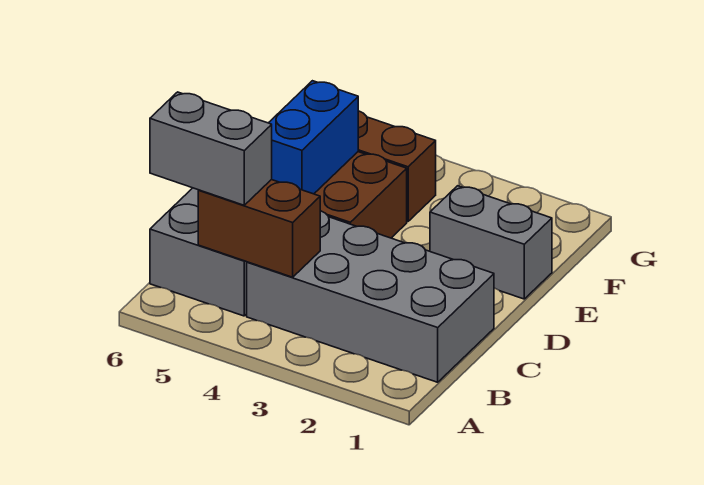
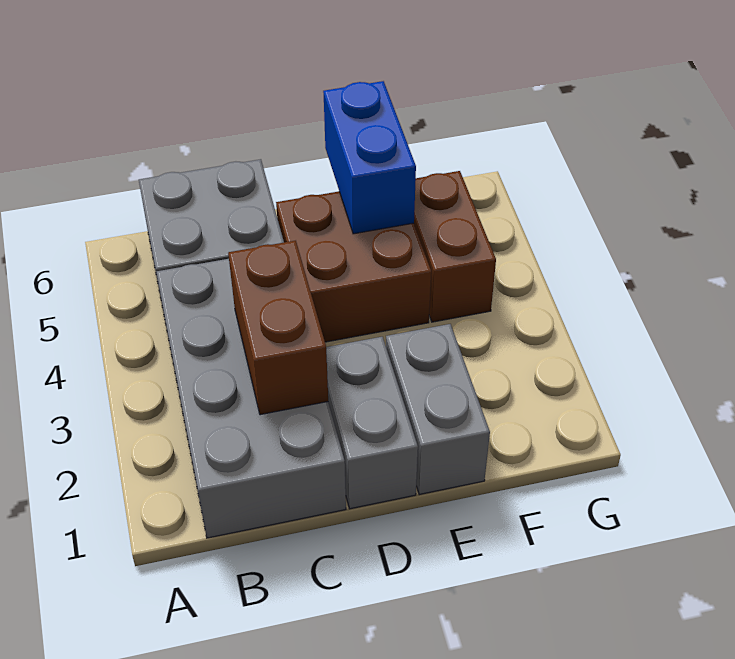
brown 1x2 brick [198,180,320,277] -> brown 1x2 brick moved to [228,241,328,415]
grey 1x2 brick [150,92,272,205] -> grey 1x2 brick moved to [326,337,418,509]
blue 1x2 brick [269,81,358,194] -> blue 1x2 brick turned to [323,81,416,234]

